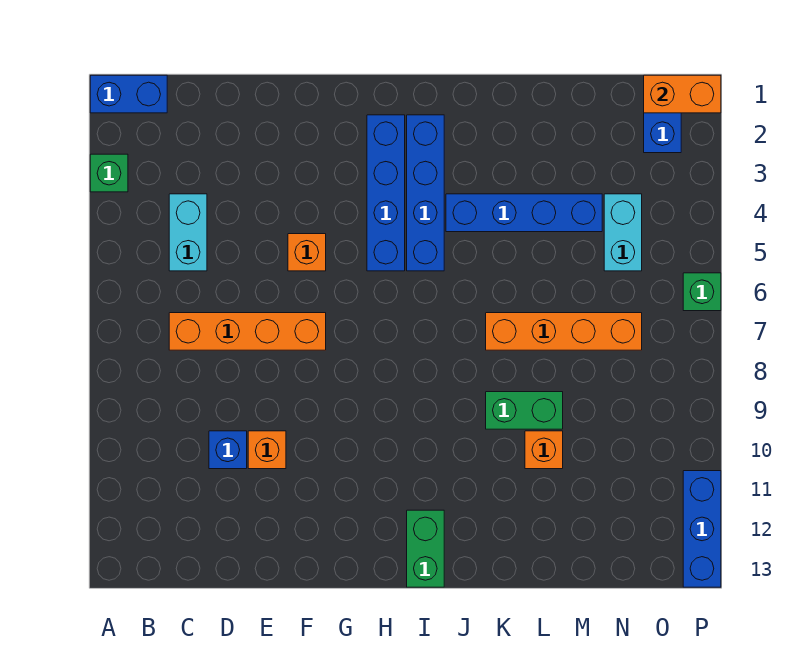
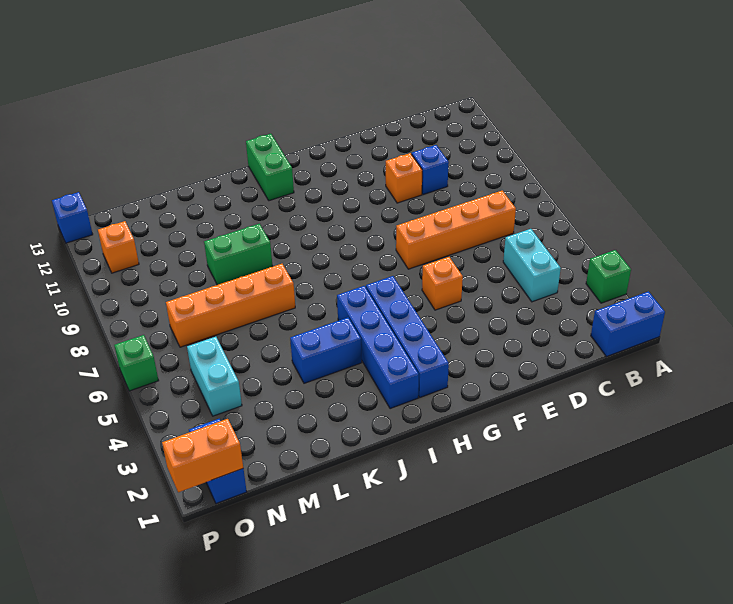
blue 1x4 brick [446,194,602,232] -> blue 1x2 brick [290,318,362,383]
orange 1x1 brick [525,431,563,469] -> orange 1x1 brick moved to [98,221,139,273]
blue 1x3 brick [683,471,721,587] -> blue 1x1 brick [52,192,93,243]

